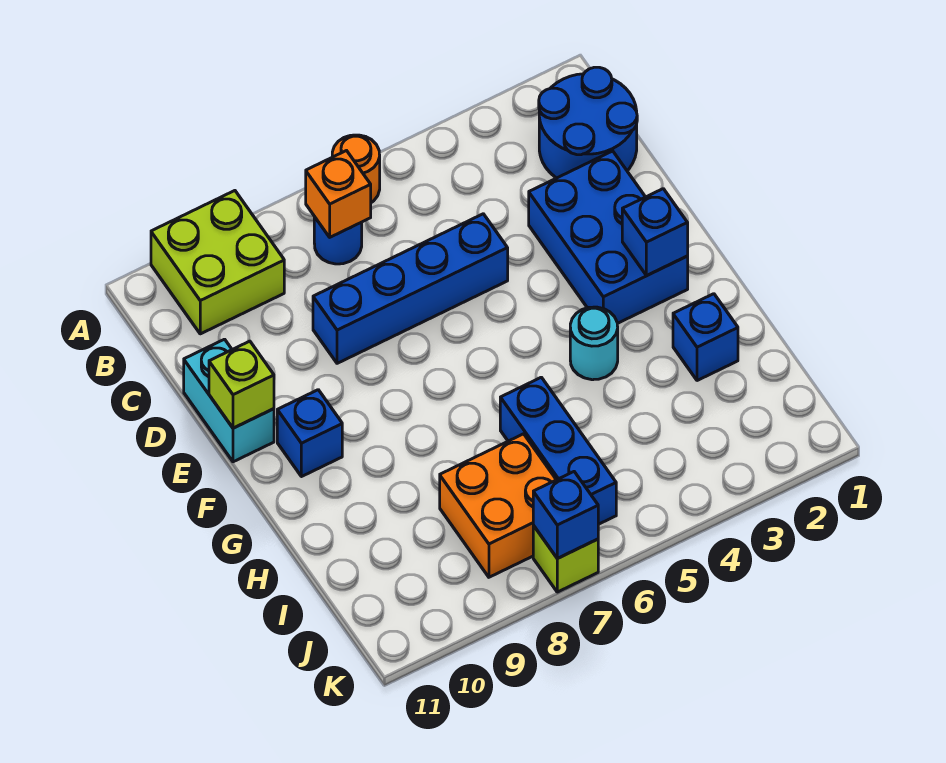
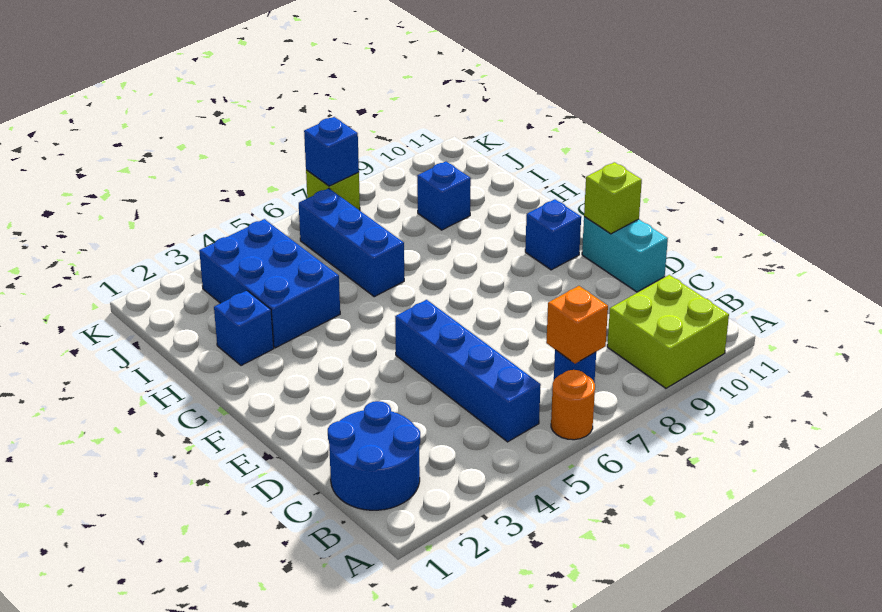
blue 2x3 brick [529,151,688,324] -> blue 2x3 brick moved to [199,219,340,348]
blue 1x4 brick [313,214,508,363] -> blue 1x4 brick turned to [395,300,541,442]
blue 1x1 brick [622,189,688,276] -> blue 1x1 brick moved to [417,162,471,230]
cyan 1x1 round brick [570,307,618,380] -> none
orange 2x2 brick [440,434,556,577] -> none

